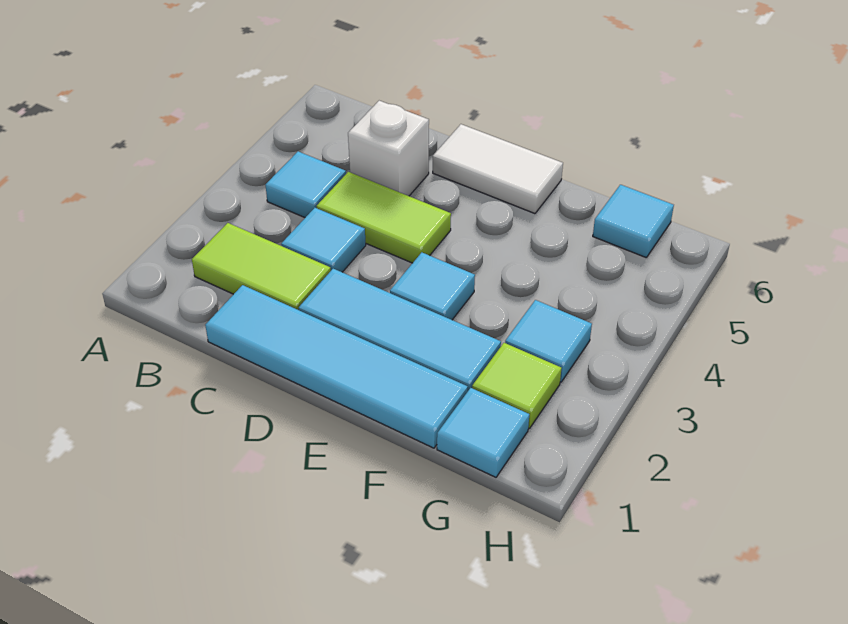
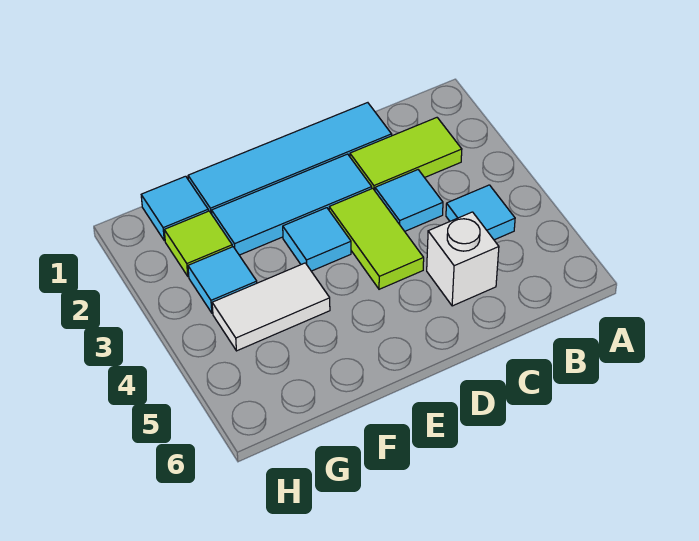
lime 1x2 tile [317,172,451,263] -> lime 1x2 tile turned to [329,188,424,289]
white 1x2 tile [433,124,563,214] -> white 1x2 tile moved to [212,263,330,351]
cyan 1x1 tile [593,185,674,258] -> none

